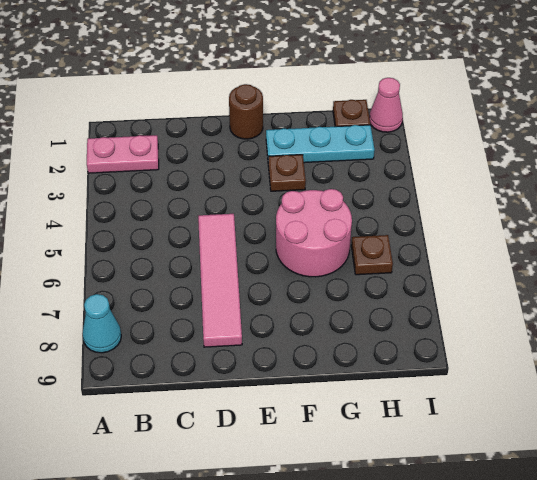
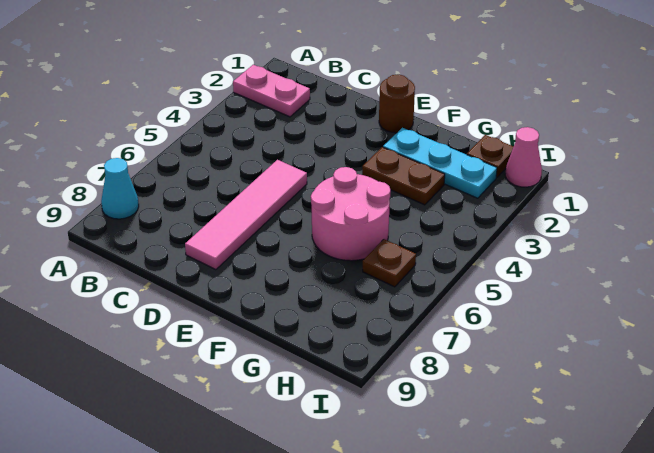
brown 1x1 plate [268,155,306,191] -> brown 1x2 plate [362,147,445,205]

